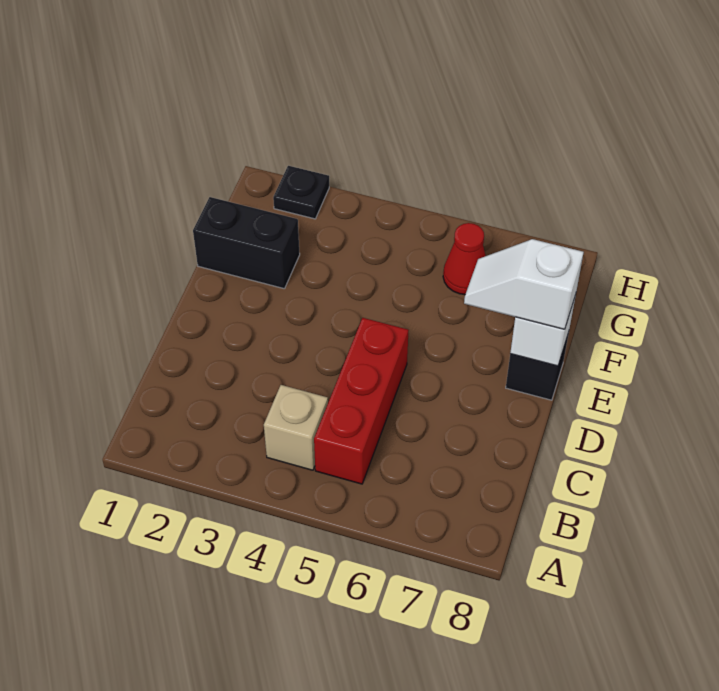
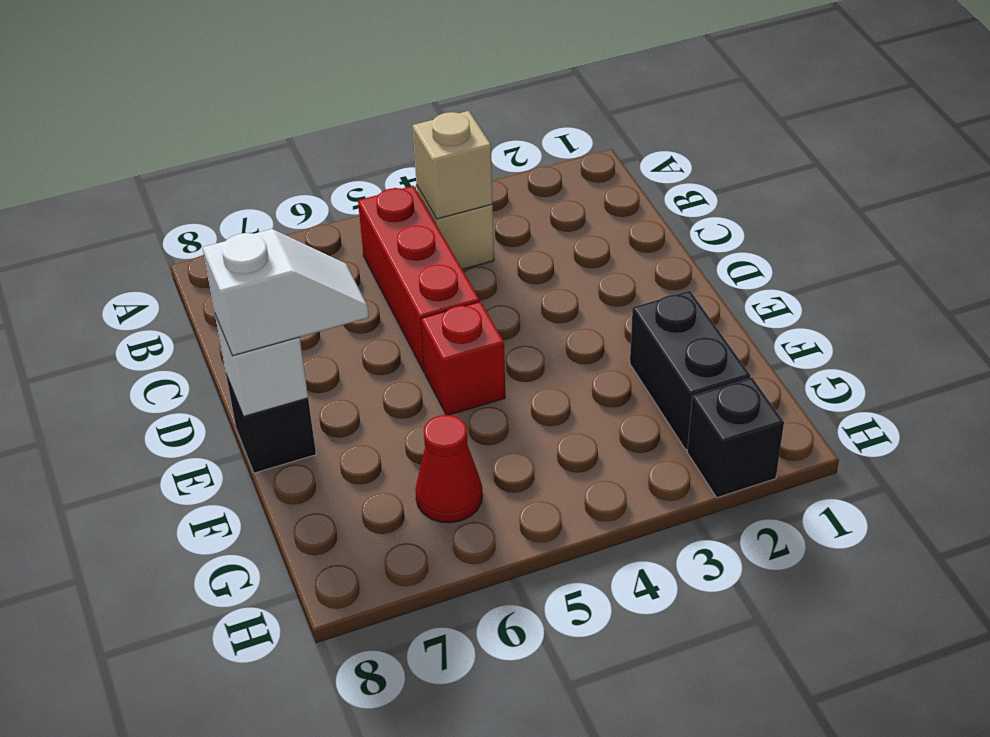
none -> tan 1x1 brick [413,111,493,219]
none -> red 1x1 brick [421,301,505,415]
black 1x2 brick [193,197,300,289] -> black 1x2 brick turned to [630,291,750,450]
black 1x1 plate [273,166,329,219] -> black 1x1 brick [687,378,784,498]

